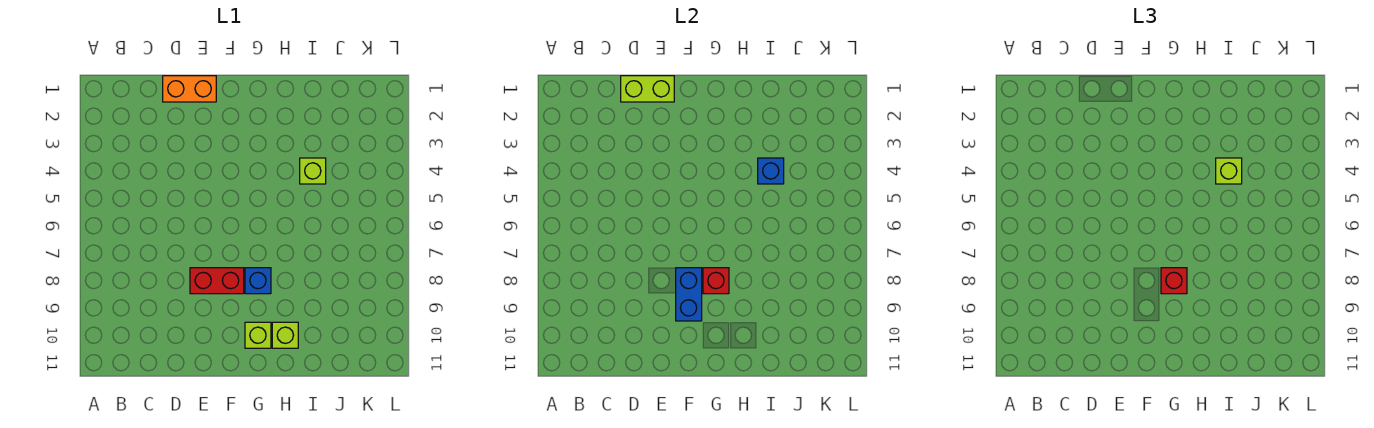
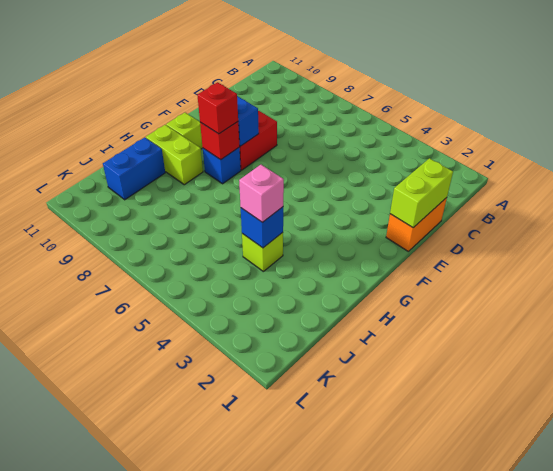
lime 1x1 brick [272,322,298,348] -> lime 1x2 brick [146,125,203,185]
lime 1x1 brick [1216,158,1242,184] -> pink 1x1 brick [239,165,284,222]
none -> blue 1x2 brick [103,137,165,200]

